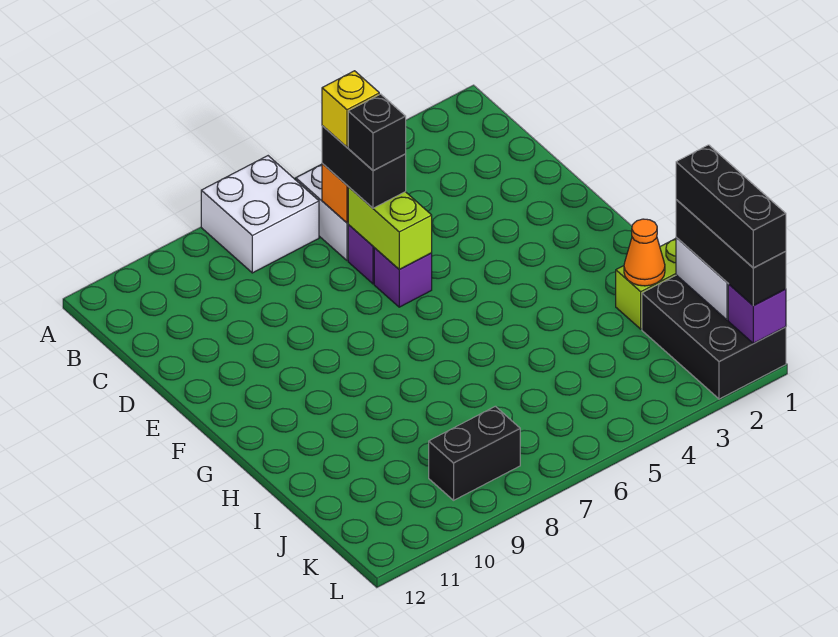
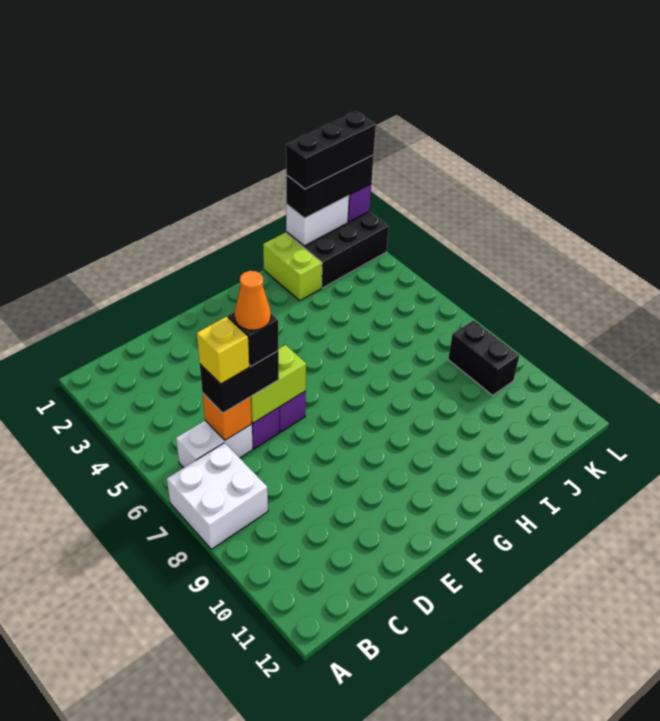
orange 1x1 cone [624,219,665,286] -> orange 1x1 cone moved to [235,271,271,330]

